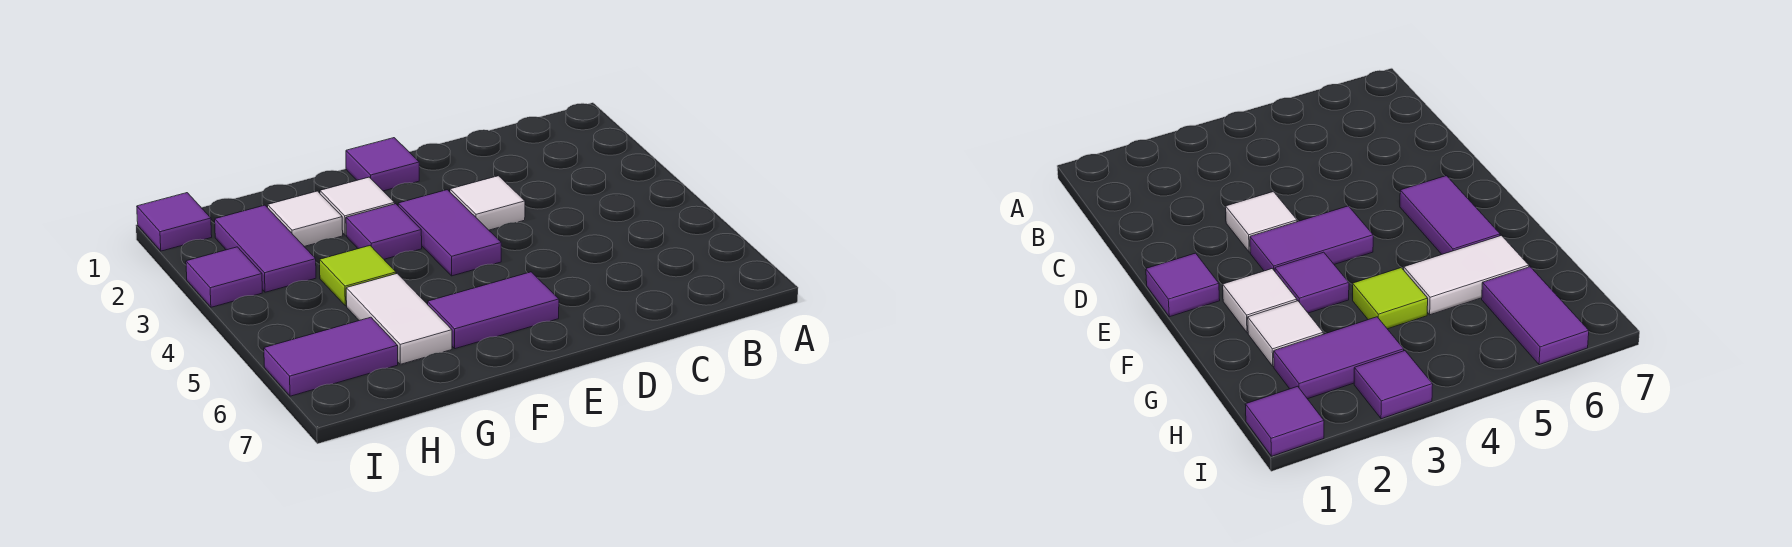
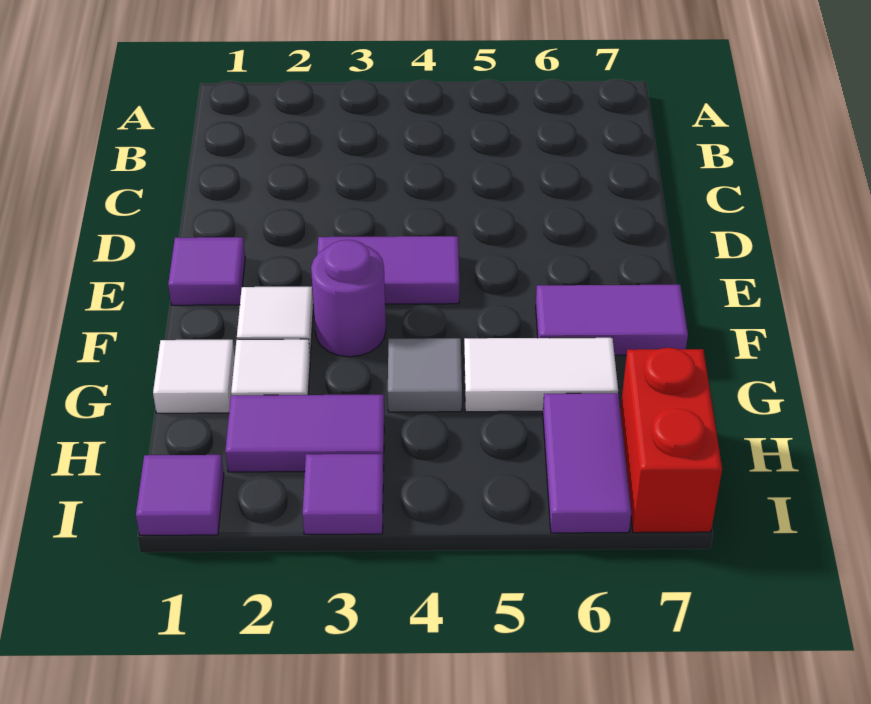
white 1x1 tile [450,176,525,230] -> white 1x1 tile moved to [153,340,235,413]
purple 1x2 tile [428,272,559,349] -> purple 1x2 tile turned to [536,285,688,355]
purple 1x1 tile [346,204,422,259] -> purple 1x1 round brick [311,240,386,357]
lime 1x1 tile [320,246,396,306] -> grey 1x1 tile [388,338,462,412]
none -> red 1x2 brick [620,348,722,533]

